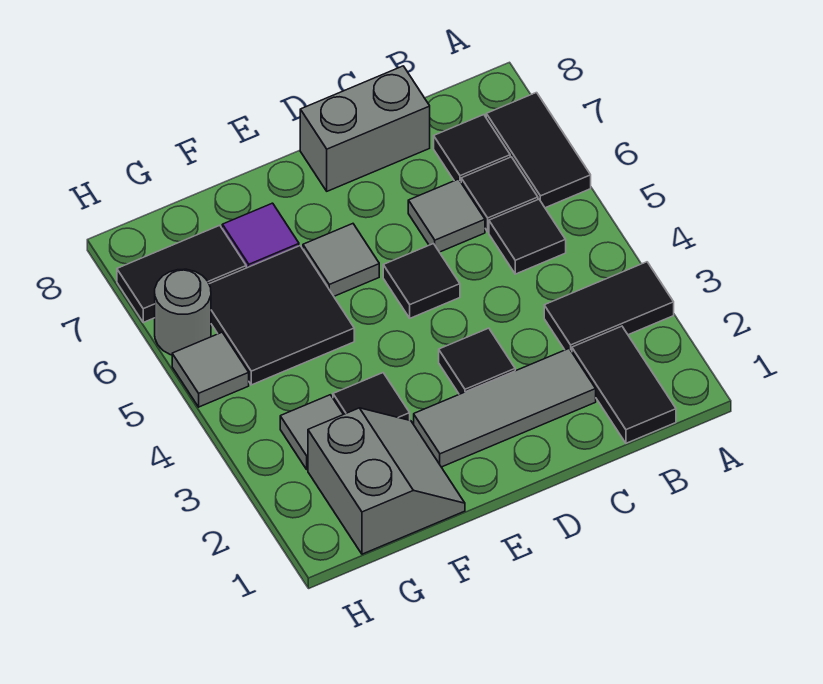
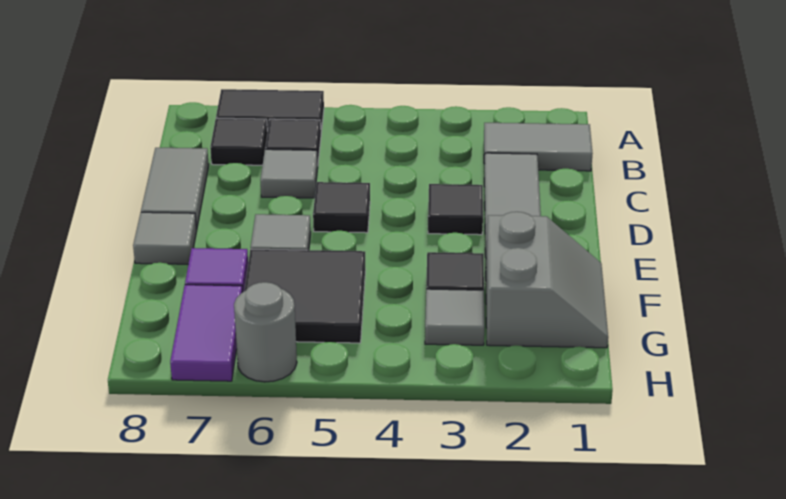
black 1x2 tile [544,262,674,352] -> none
black 1x2 tile [572,326,676,443] -> grey 1x2 tile [484,123,593,171]
black 1x1 tile [489,199,566,274] -> none
grey 1x2 brick [300,66,430,191] -> grey 1x2 tile [141,148,209,230]
grey 2x2 slope [308,408,465,554] -> grey 2x2 slope turned to [486,212,608,348]
black 1x2 tile [117,225,246,322] -> purple 1x2 tile [170,285,242,381]
grey 1x1 tile [172,332,249,407] -> grey 1x1 tile moved to [133,212,197,264]

